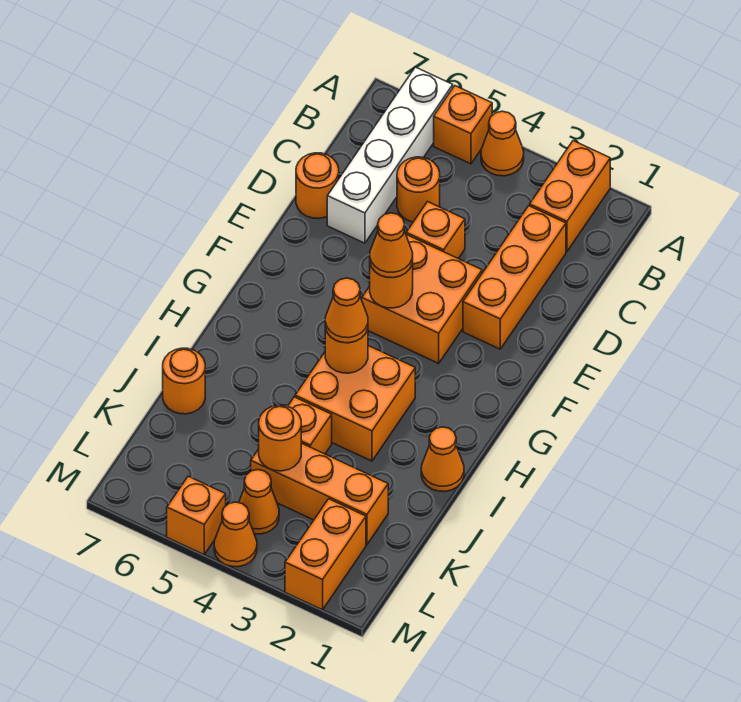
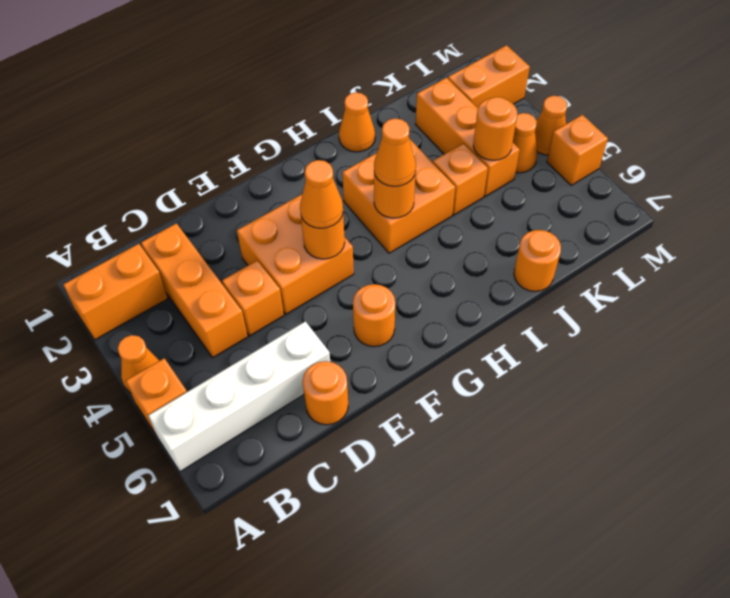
orange 1x3 brick [463,206,566,349] -> orange 1x3 brick turned to [141,223,248,358]
orange 1x1 round brick [397,157,440,222] -> orange 1x1 round brick moved to [353,284,395,347]

